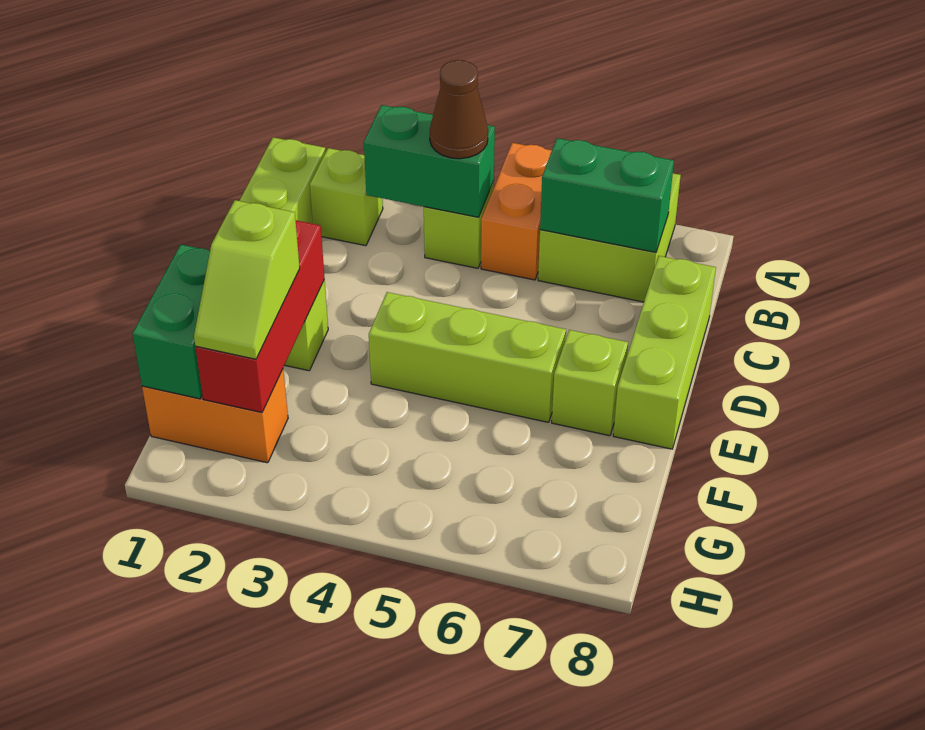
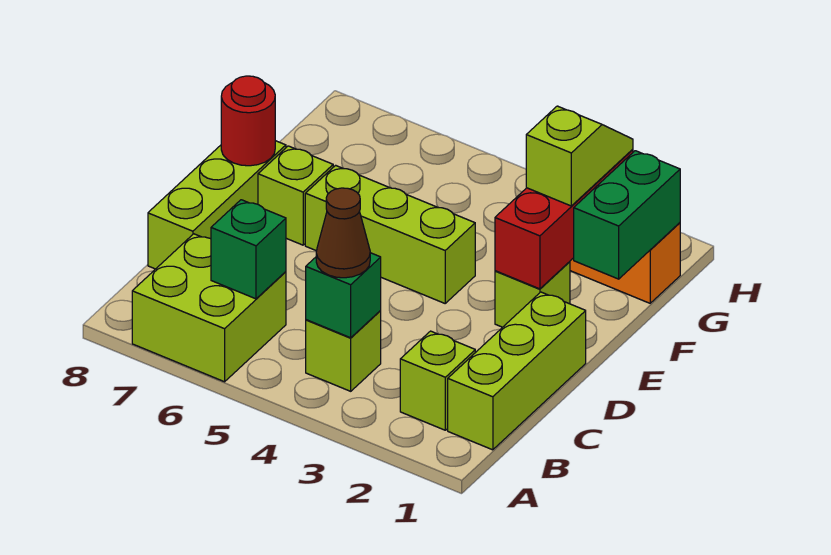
orange 1x2 brick [481,143,552,280] -> none
green 1x2 brick [364,105,495,217] -> green 1x1 brick [306,253,381,338]
green 1x2 brick [540,138,674,252] -> green 1x1 brick [211,200,286,299]
none -> red 1x1 round brick [221,76,275,166]

